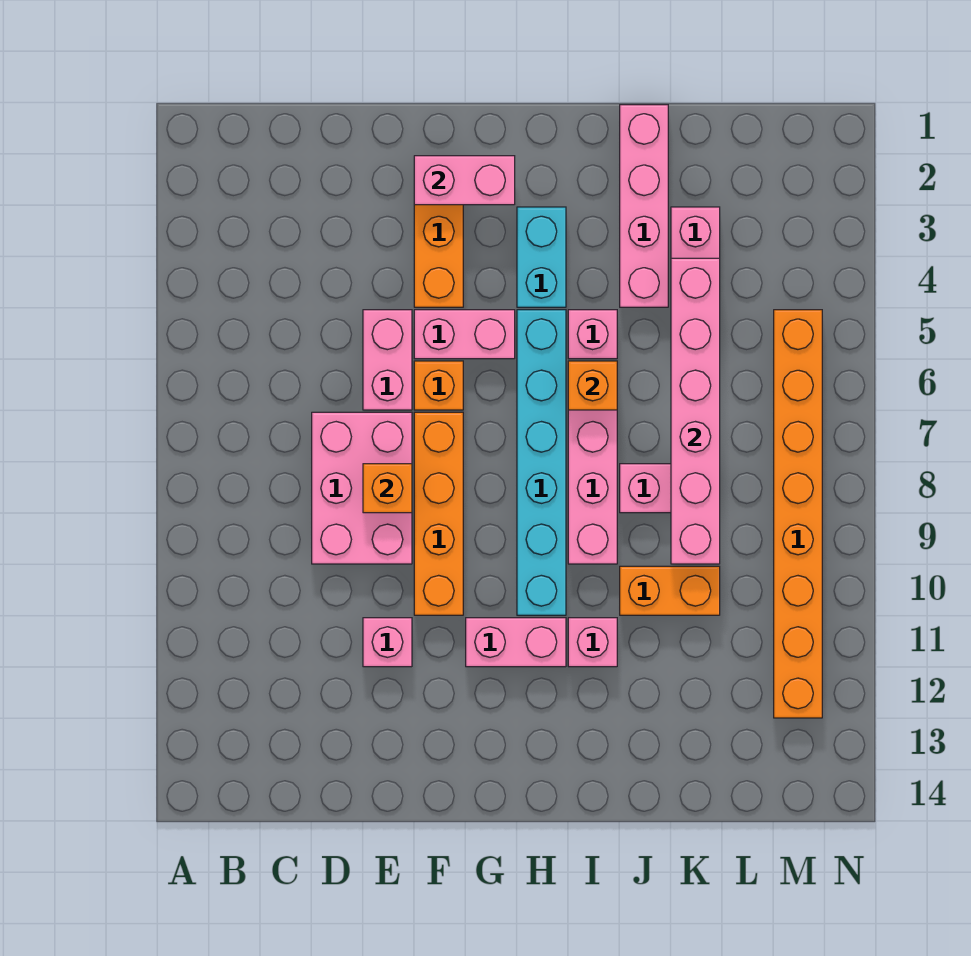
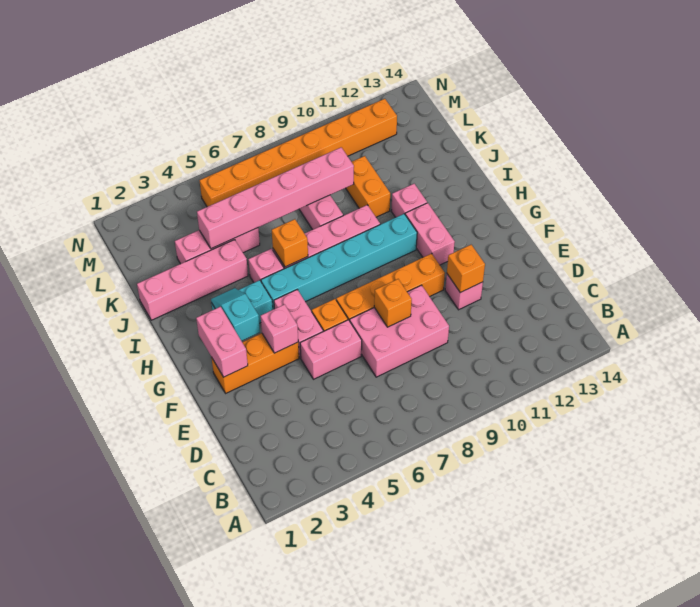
none -> orange 1x1 brick [447,245,485,293]
none -> pink 1x1 brick [261,304,298,353]
none -> cyan 1x2 slope [211,288,260,341]

